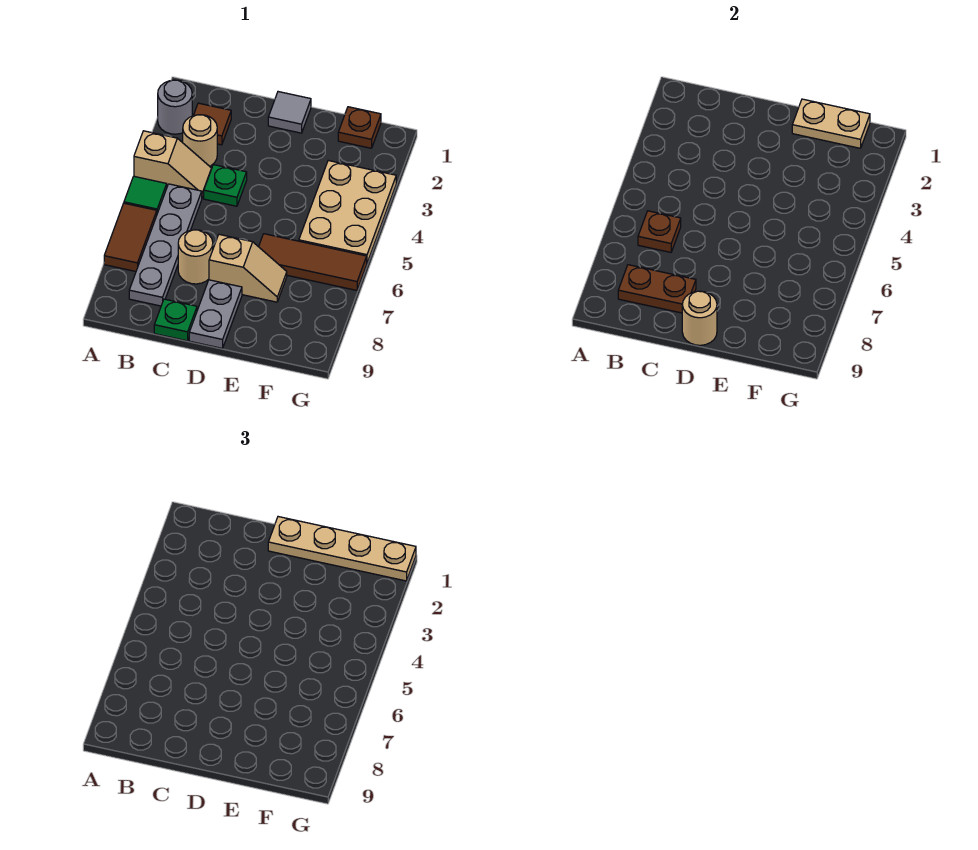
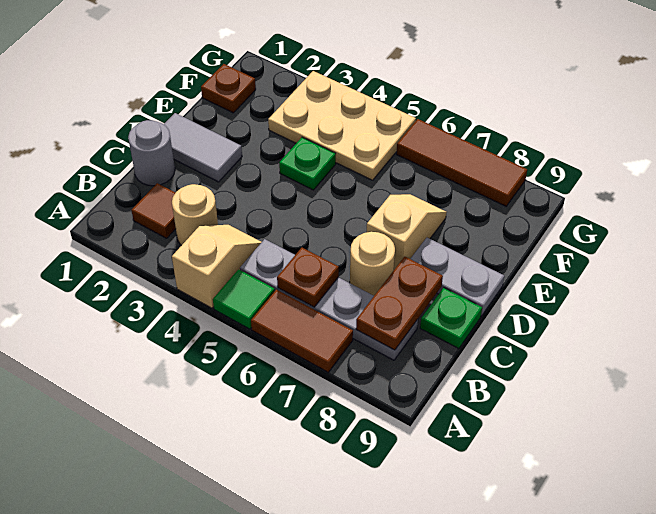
grey 1x1 round brick [158,80,192,134] -> grey 1x1 round brick moved to [128,120,175,186]
green 1x1 plate [204,165,247,206] -> green 1x1 plate moved to [279,137,336,190]
grey 1x1 tile [268,92,311,133] -> grey 1x2 tile [164,113,242,182]
tan 1x4 plate [268,517,416,581] -> none
tan 1x1 round brick [682,291,717,345] -> none
tan 1x2 plate [792,99,870,148] -> none
brown 1x3 tile [259,234,367,290] -> brown 1x3 tile turned to [397,119,527,206]

